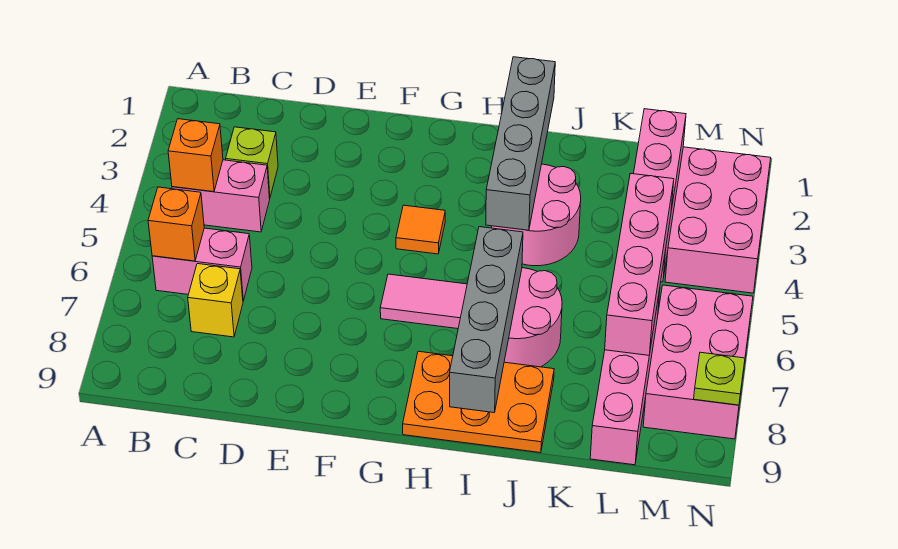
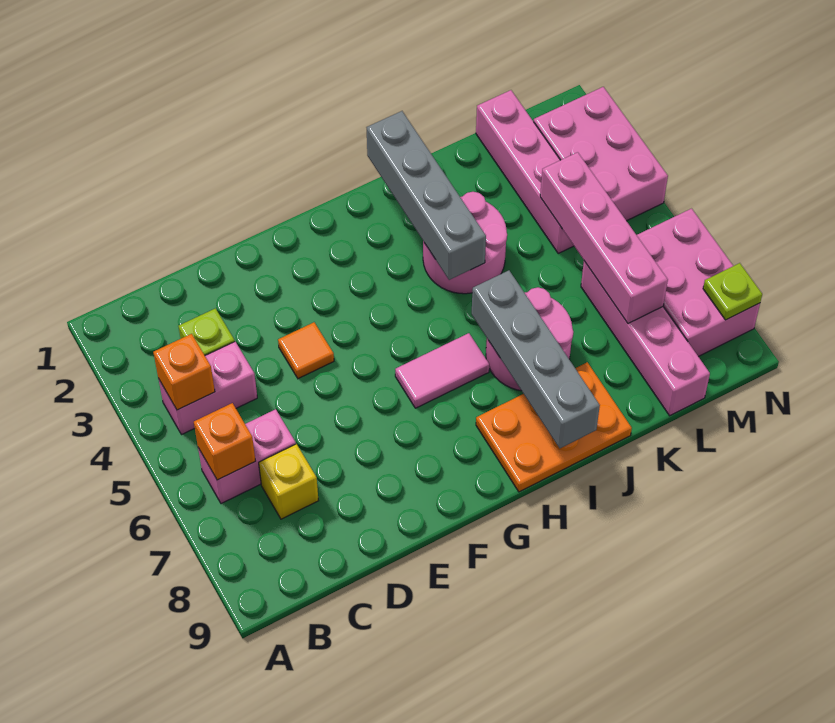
orange 1x1 tile [396,205,445,254] -> orange 1x1 tile moved to [278,322,334,379]

